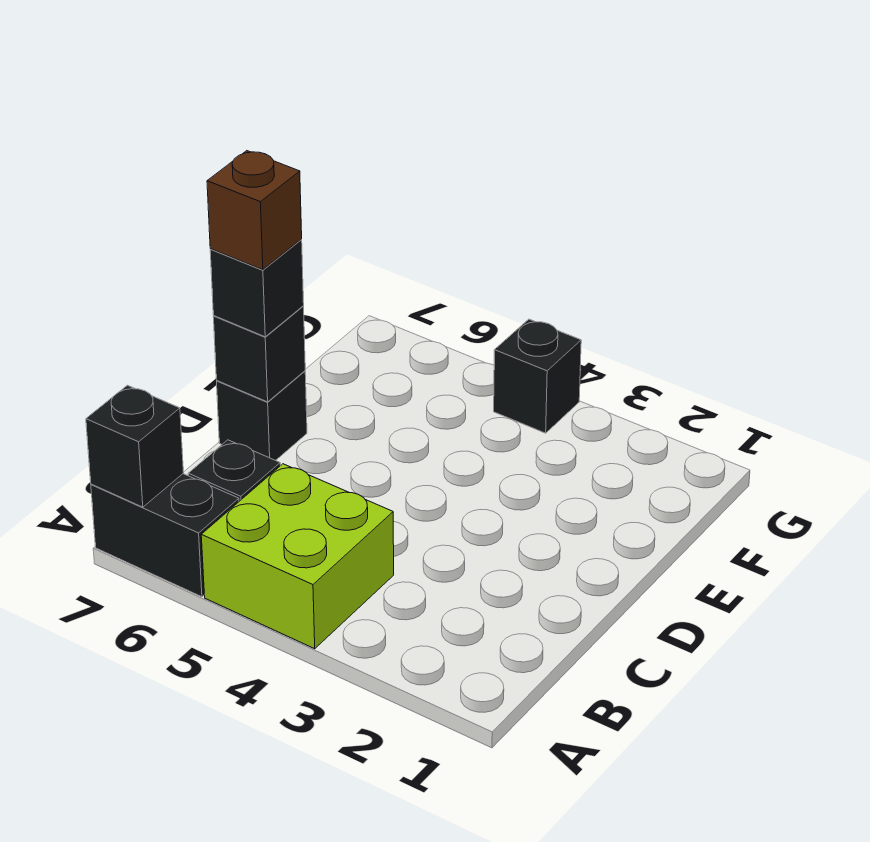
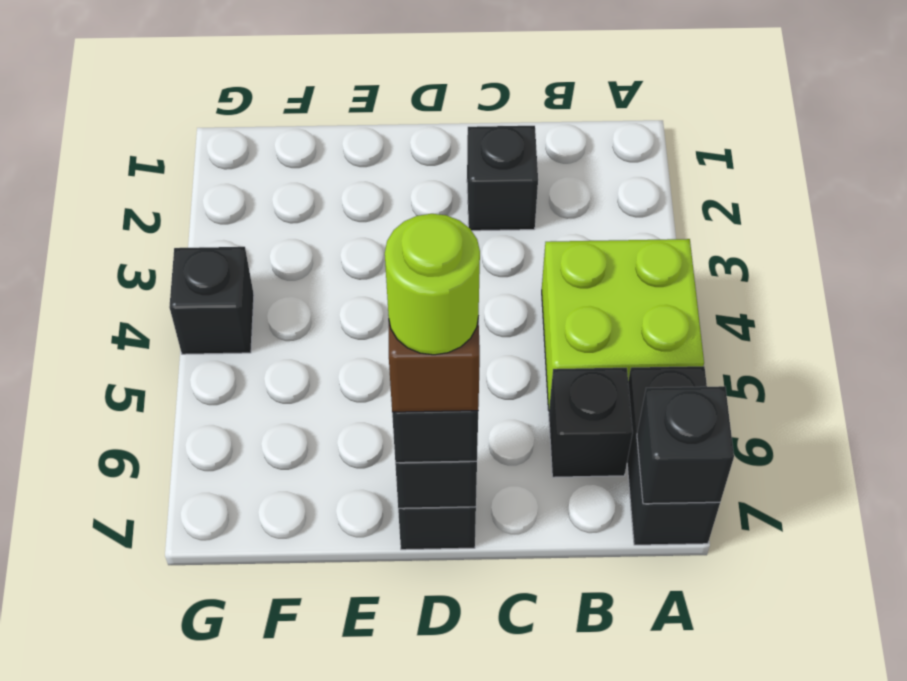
none -> black 1x1 brick [467,126,538,231]
none -> lime 1x1 round brick [385,214,480,355]

